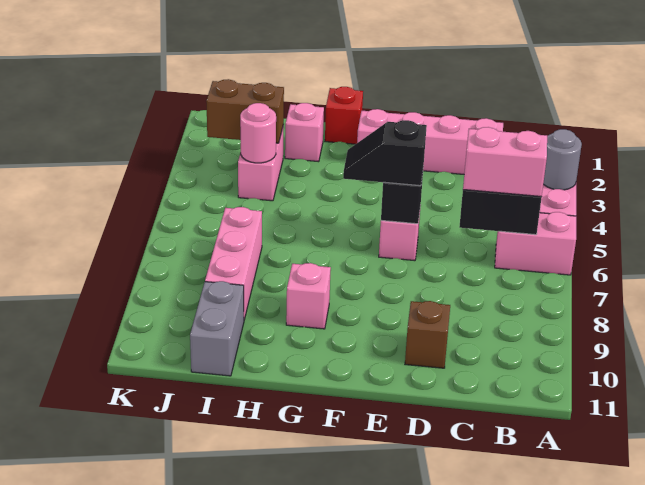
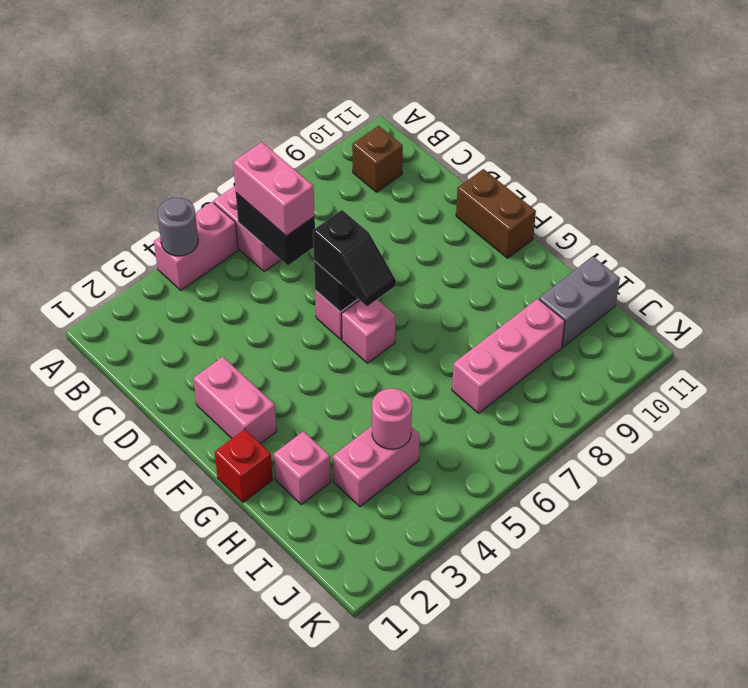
pink 1x4 brick [357,109,503,174] -> pink 1x2 brick [193,357,277,444]
brown 1x1 brick [405,301,450,368] -> brown 1x1 brick moved to [352,126,403,192]
pink 1x1 brick [286,263,331,329] -> pink 1x1 brick moved to [342,300,395,363]
brown 1x2 brick [206,79,284,143] -> brown 1x2 brick moved to [456,169,536,258]

